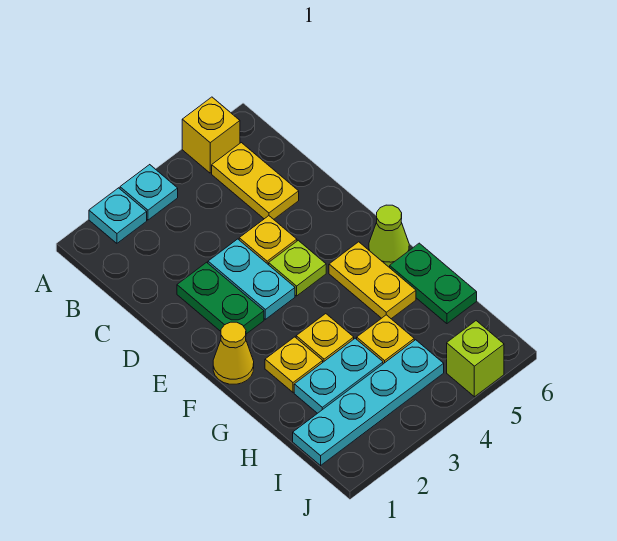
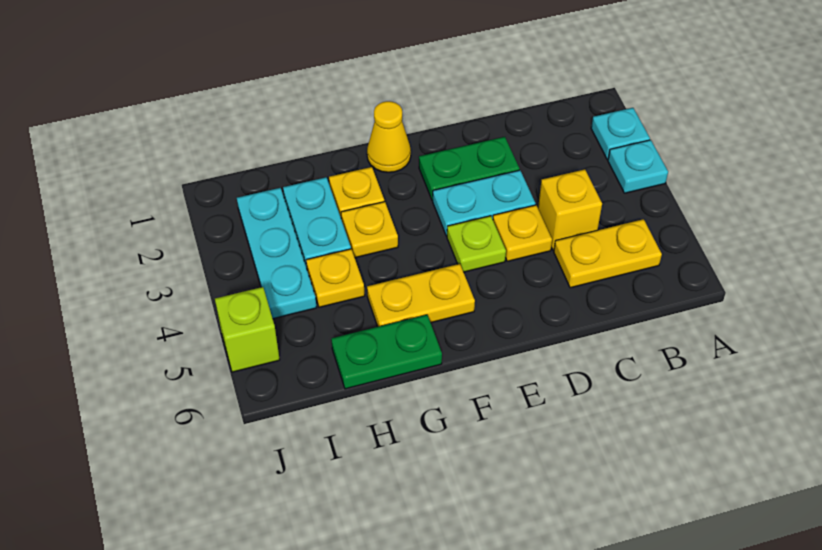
yellow 1x1 brick [182,97,240,173] -> yellow 1x1 brick moved to [538,169,602,250]
lime 1x1 cone [369,205,409,267] -> none
cyan 1x4 plate [293,340,444,465] -> cyan 1x3 plate [237,188,317,319]

